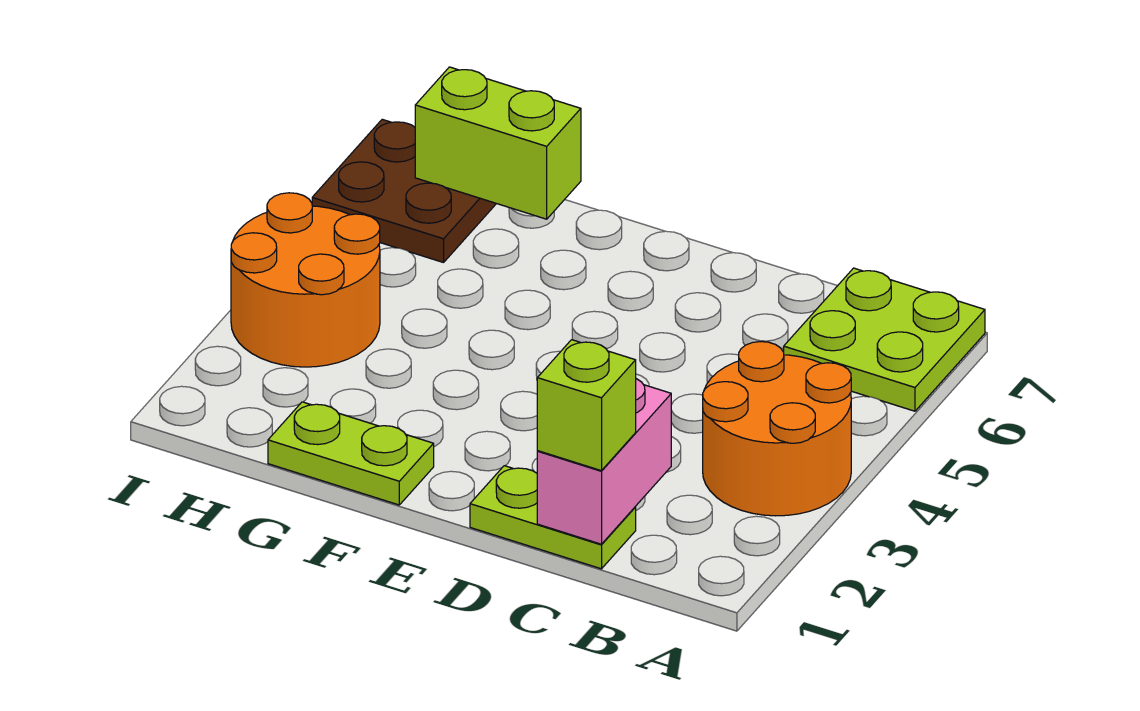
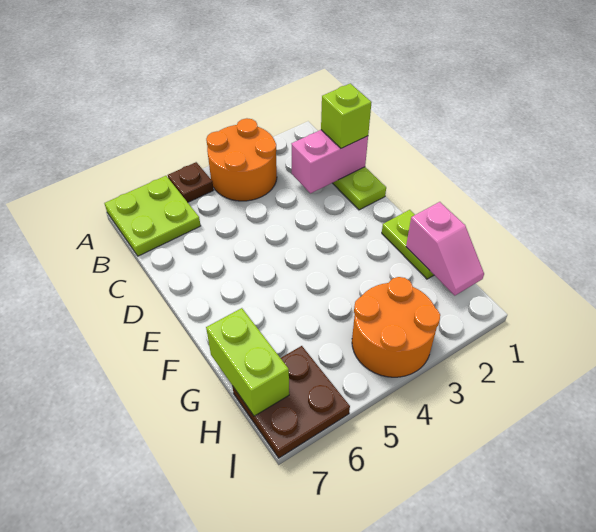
none -> brown 1x1 plate [168,162,214,202]
none -> pink 1x2 slope [406,202,484,296]

